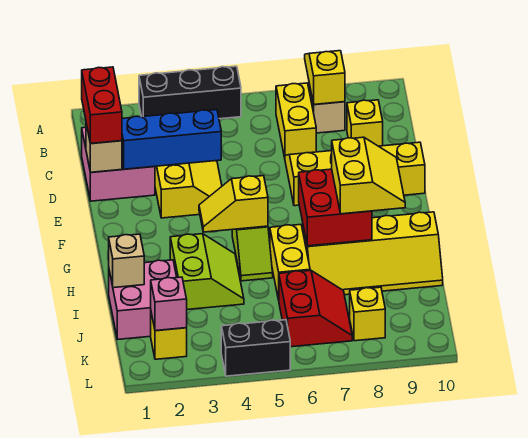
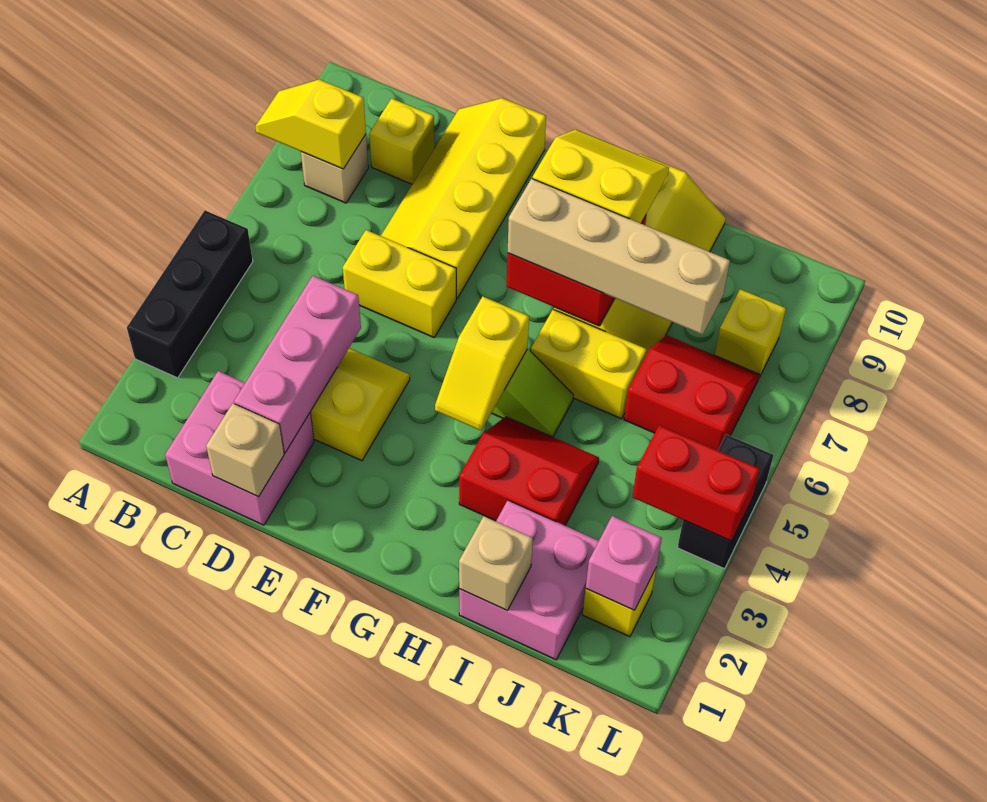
yellow 1x2 brick [276,83,316,158] -> yellow 1x2 brick moved to [343,230,456,337]
red 1x2 brick [82,67,122,144] -> red 1x2 brick moved to [633,425,760,541]
blue 1x3 brick [122,110,221,169] -> pink 1x3 brick [234,276,361,452]
none -> tan 1x4 brick [508,179,730,335]
lime 2x2 slope [170,234,244,310] -> red 2x2 slope [459,417,599,525]

